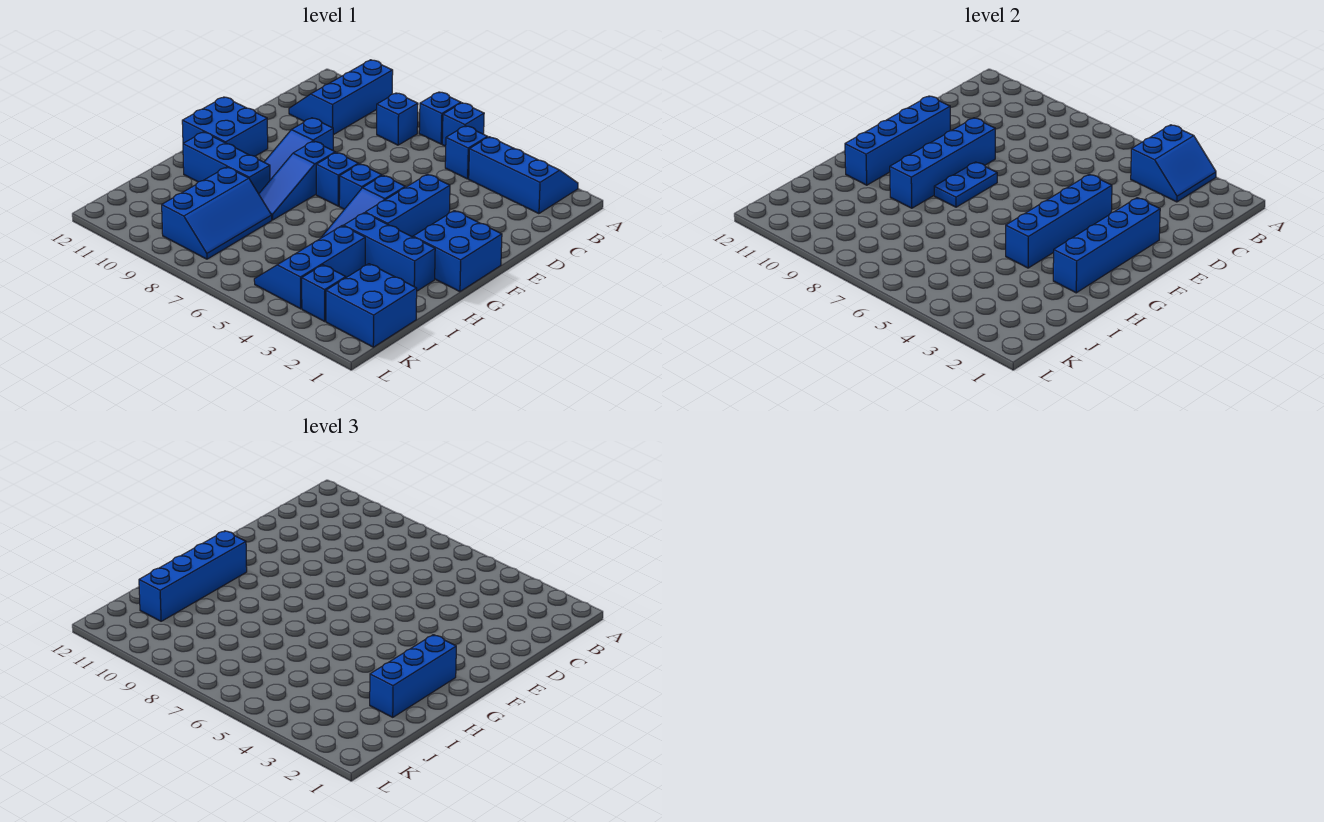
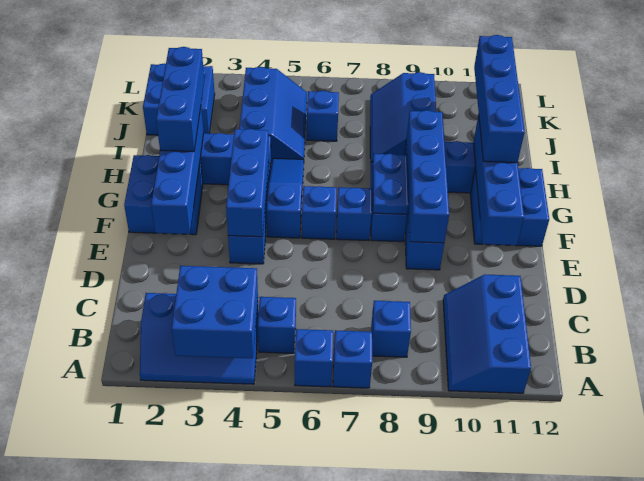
blue 2x2 slope [1131,125,1216,202] -> blue 2x2 brick [172,266,258,358]
blue 2x3 slope [289,60,393,135] -> blue 2x3 slope turned to [443,274,531,393]
blue 1x4 brick [1006,174,1112,268] -> blue 1x3 brick [226,129,269,237]
blue 1x1 brick [302,265,346,321] -> blue 1x1 brick moved to [307,91,339,141]

